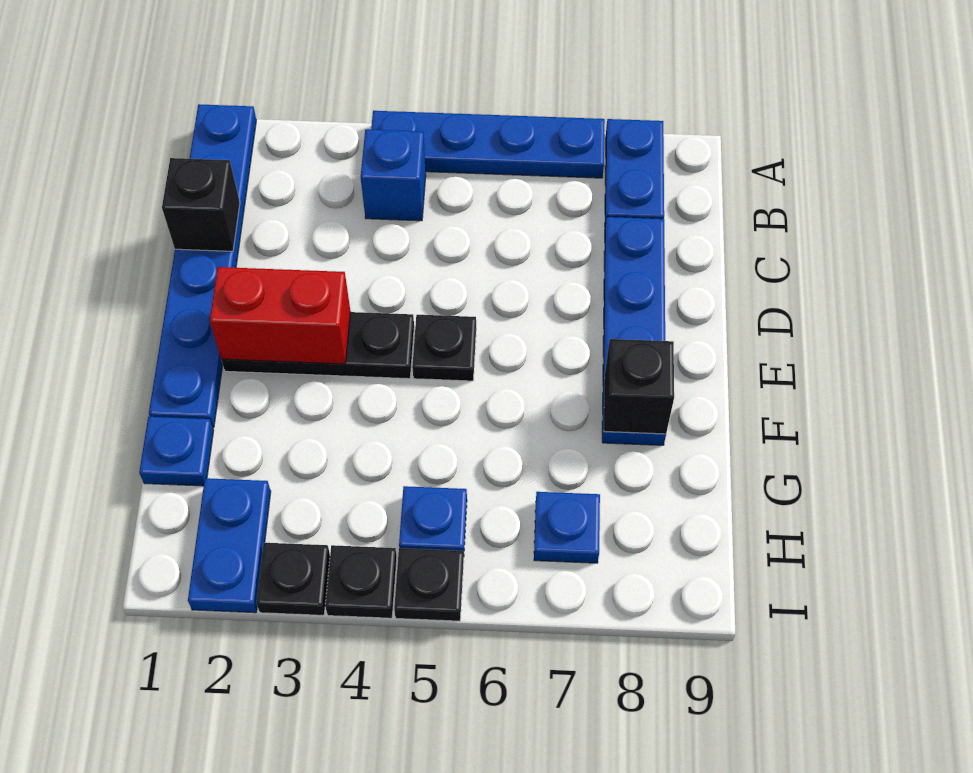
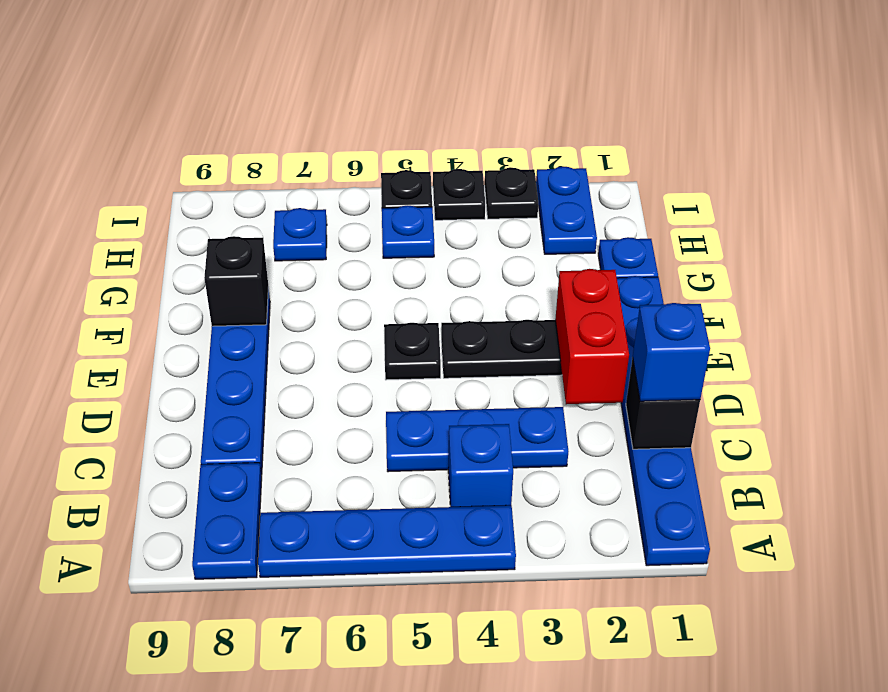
none -> blue 1x1 brick [633,303,710,401]
none -> blue 1x3 plate [386,407,568,472]
red 1x2 brick [210,267,351,364] -> red 1x2 brick turned to [555,269,629,404]

